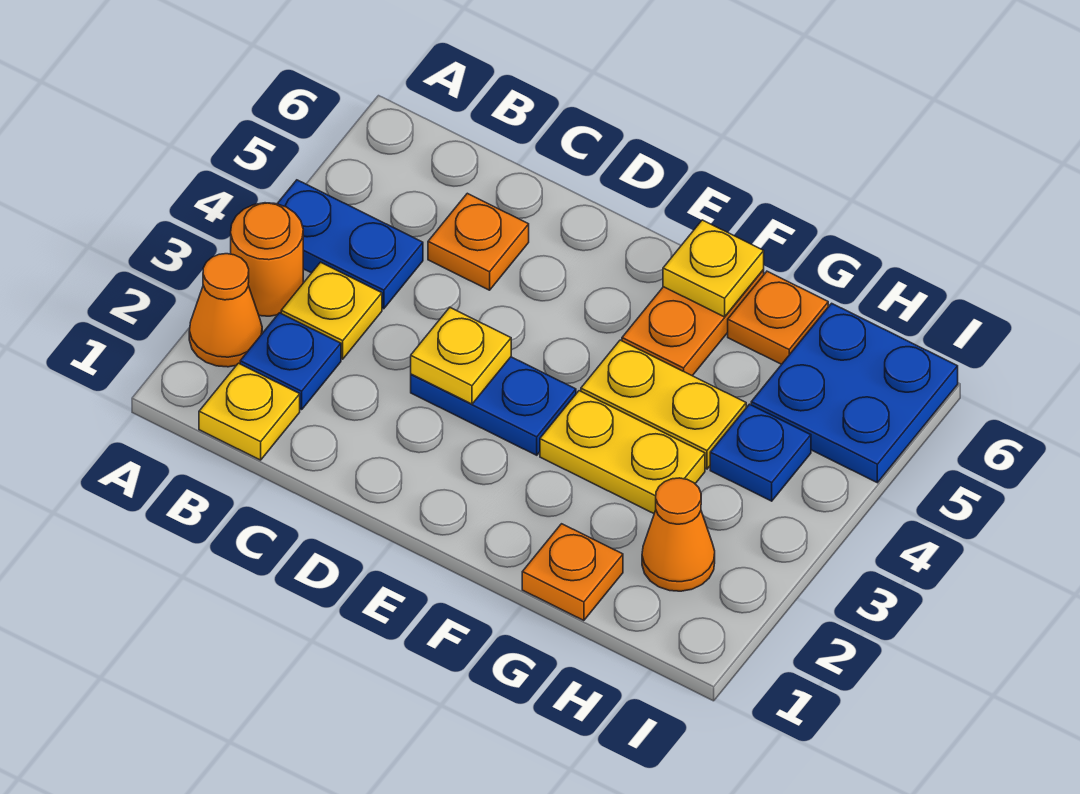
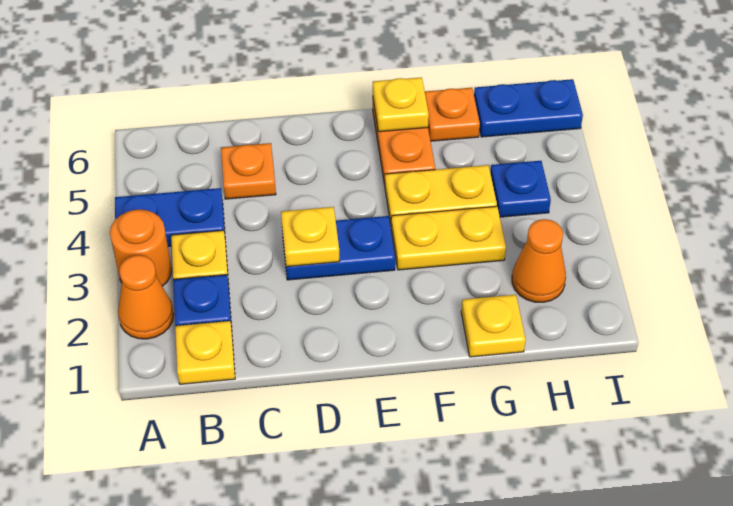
orange 1x1 plate [522,524,623,620] -> yellow 1x1 plate [461,295,526,357]
blue 2x2 plate [751,303,958,483] -> blue 1x2 plate [474,79,583,137]

